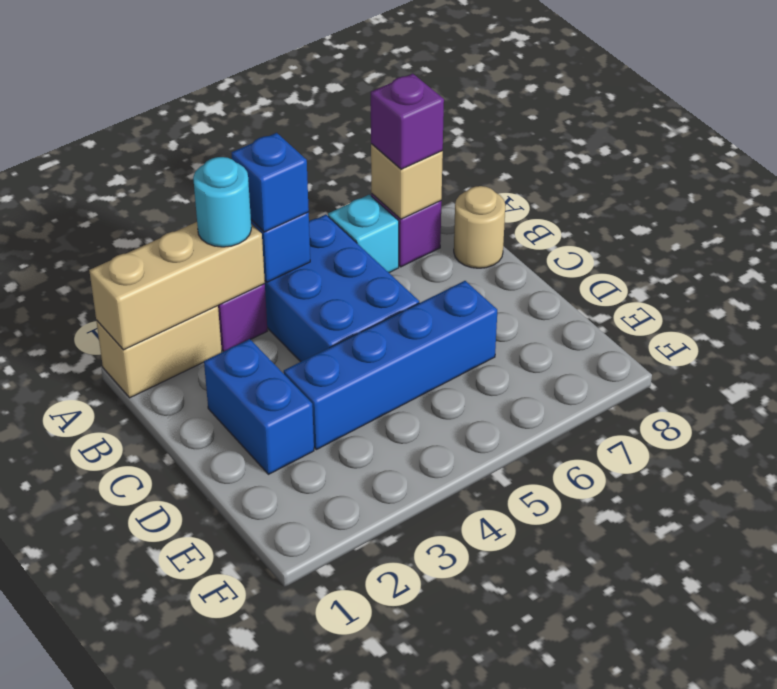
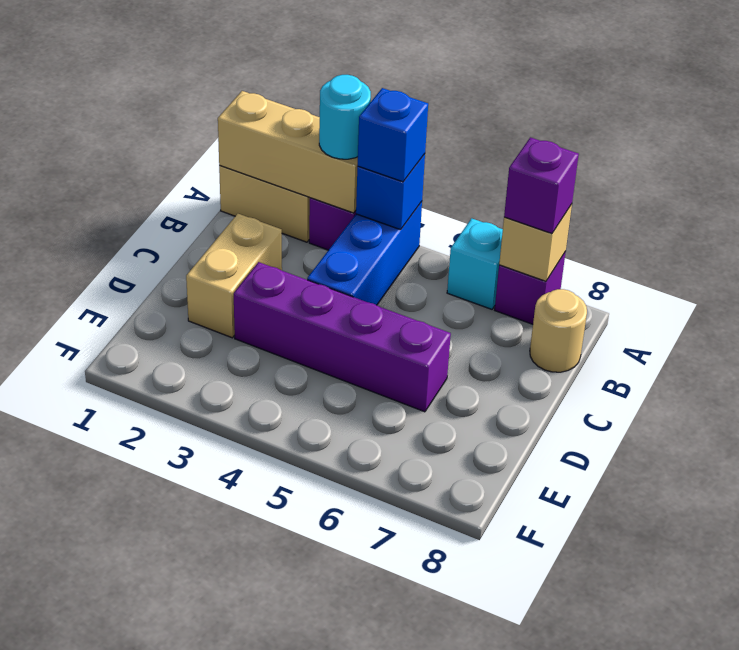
blue 2x3 brick [265,215,419,362] -> blue 1x3 brick [307,202,422,305]
blue 1x2 brick [204,339,314,474] -> tan 1x2 brick [186,214,282,338]
blue 1x4 brick [284,281,497,450] -> purple 1x4 brick [234,262,451,412]

